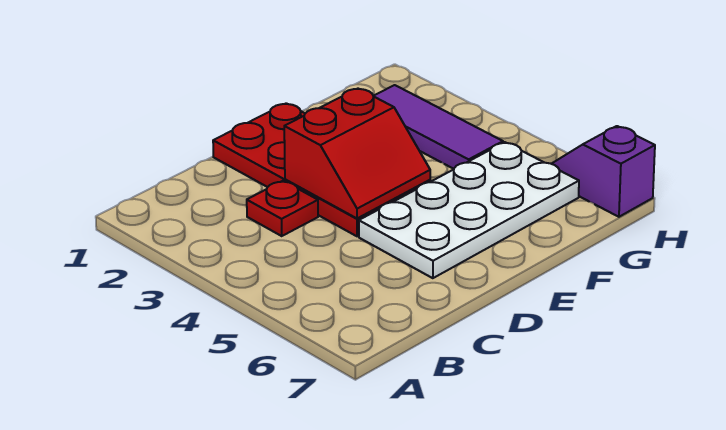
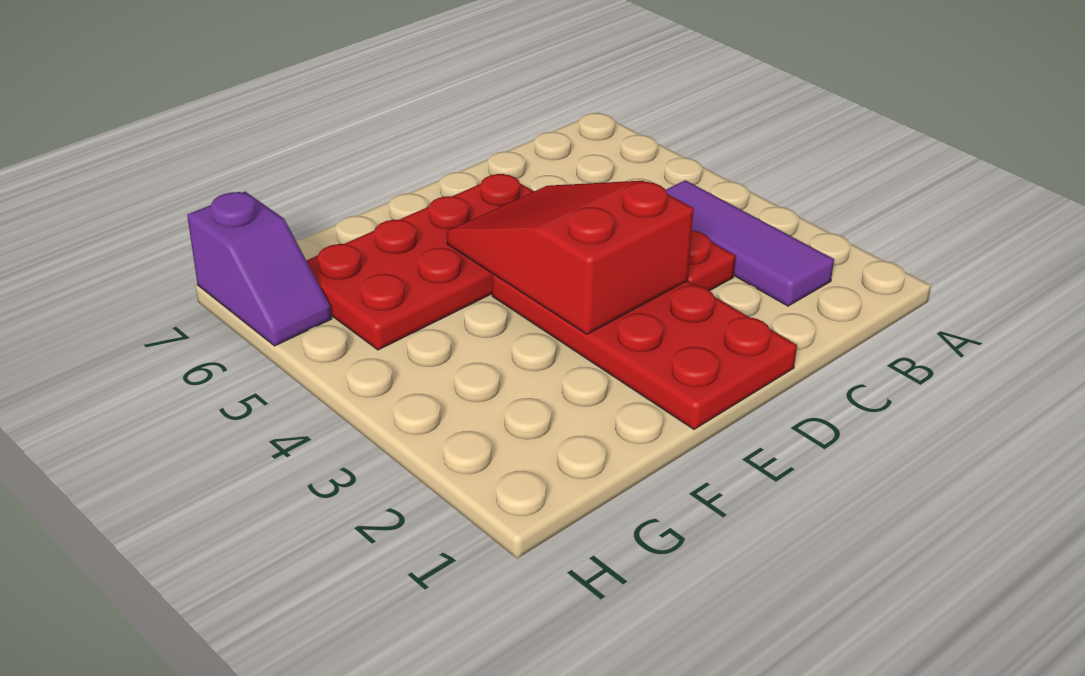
red 2x2 slope [284,89,430,218] -> red 2x3 slope [447,181,694,334]
white 2x4 plate [359,142,579,278] -> red 2x4 plate [306,174,534,350]
purple 1x3 tile [374,85,503,169] -> purple 1x3 tile moved to [666,180,834,306]

